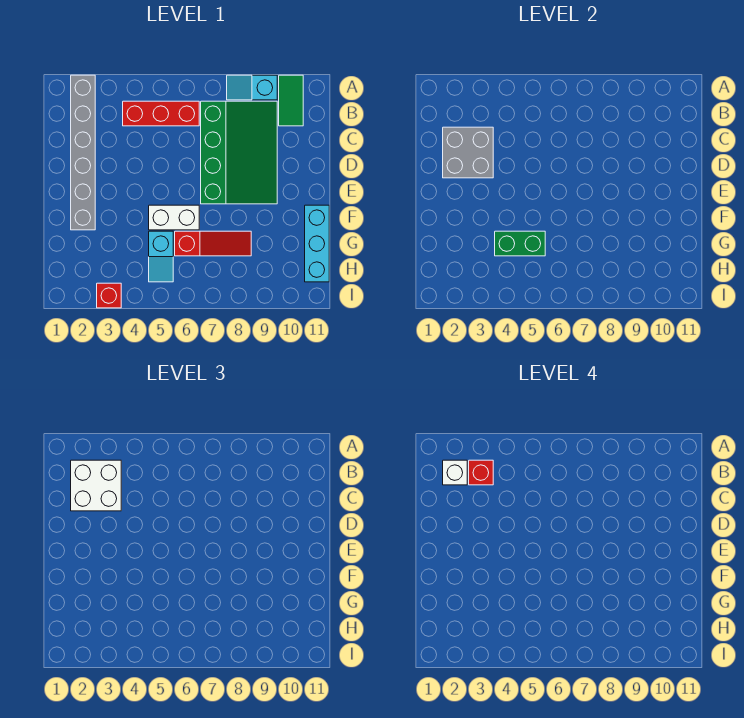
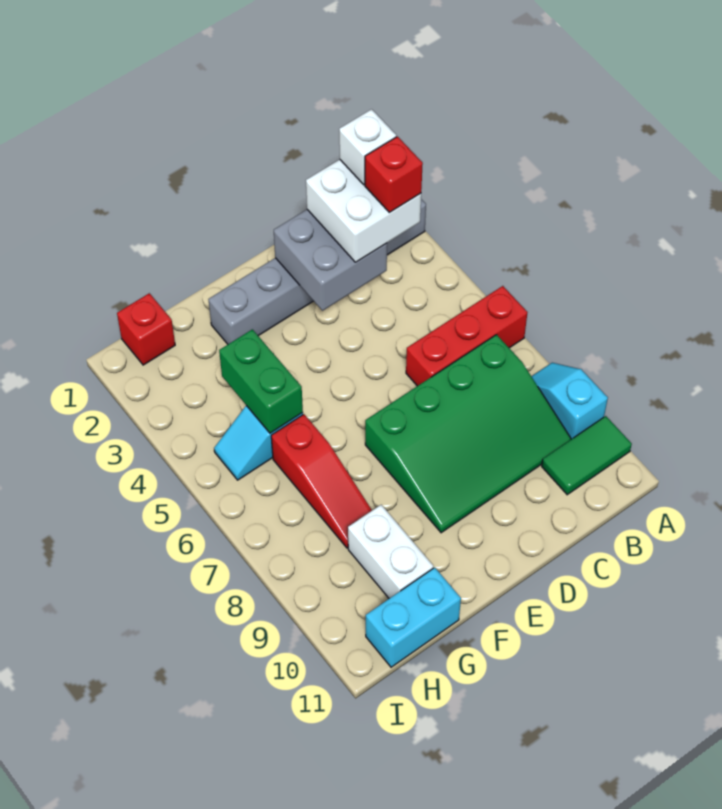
red 1x3 brick [123,101,199,126] -> red 1x3 brick turned to [406,286,528,386]
white 1x2 brick [149,205,199,230] -> white 1x2 brick moved to [348,505,434,599]
cyan 1x3 brick [305,205,329,282] -> cyan 1x2 brick [366,568,461,667]
red 1x1 brick [97,283,121,308] -> red 1x1 brick moved to [117,293,175,365]

